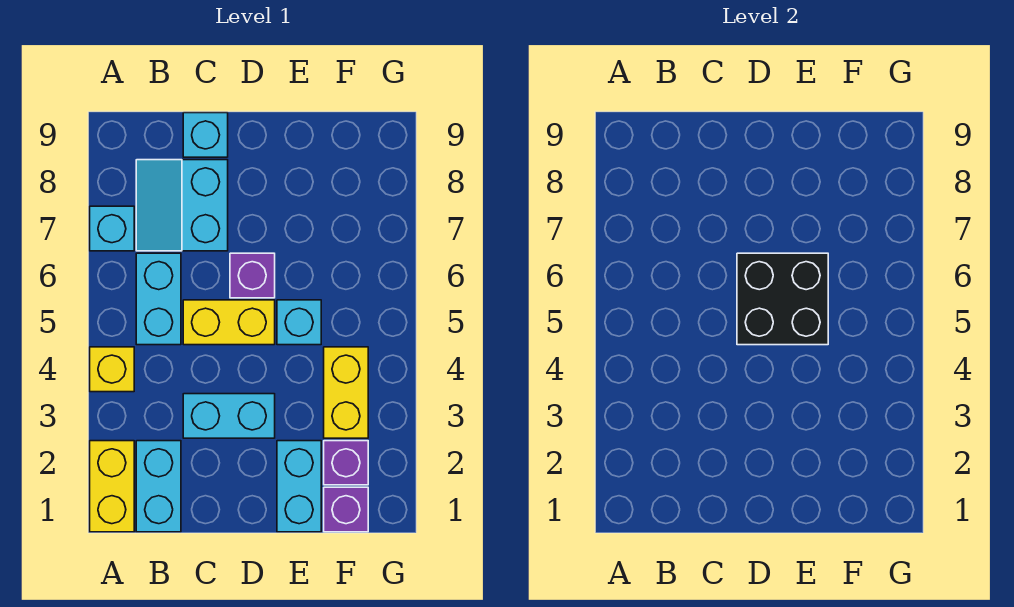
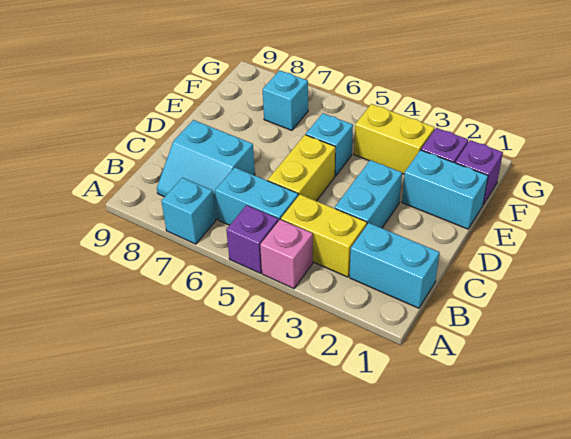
yellow 1x2 brick [90,441,134,532] -> yellow 1x2 brick moved to [281,194,367,277]
yellow 1x1 brick [90,347,134,392] -> pink 1x1 brick [260,220,313,289]
cyan 1x1 brick [183,113,228,157] -> cyan 1x1 brick moved to [263,70,308,130]
black 2x2 brick [737,253,828,345] -> none
purple 1x1 brick [230,253,275,298] -> purple 1x1 brick moved to [226,205,278,273]

